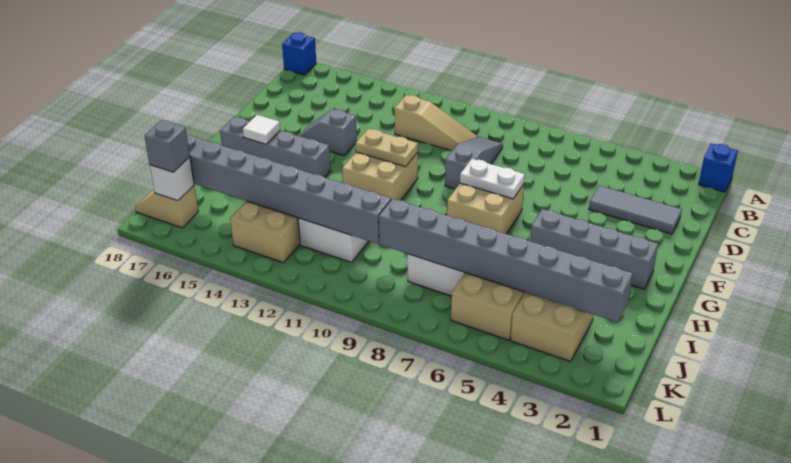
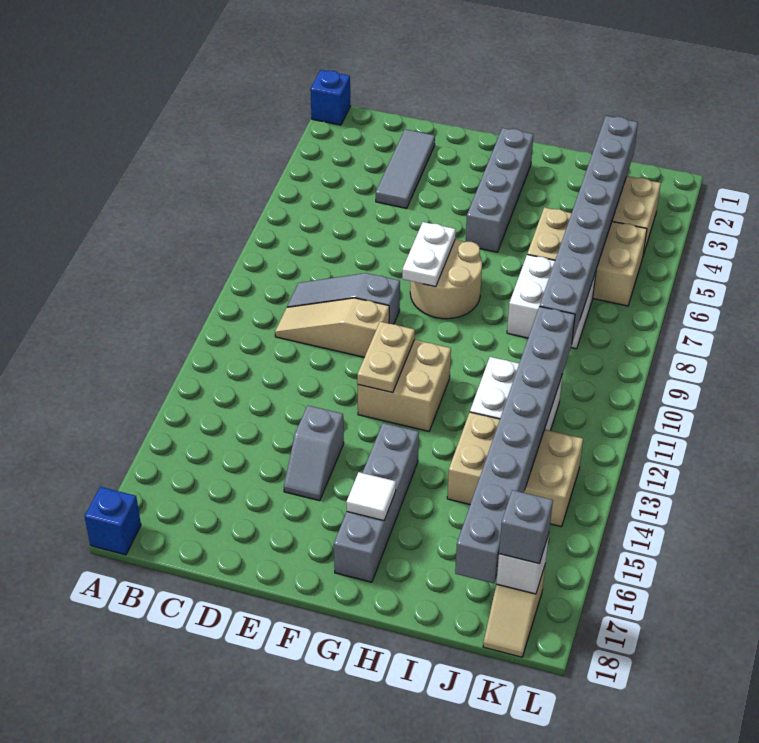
tan 1x3 slope [394,95,478,151] -> tan 1x3 slope turned to [275,298,389,357]
tan 2x2 brick [447,183,524,234] -> tan 2x2 round brick [410,239,482,319]

